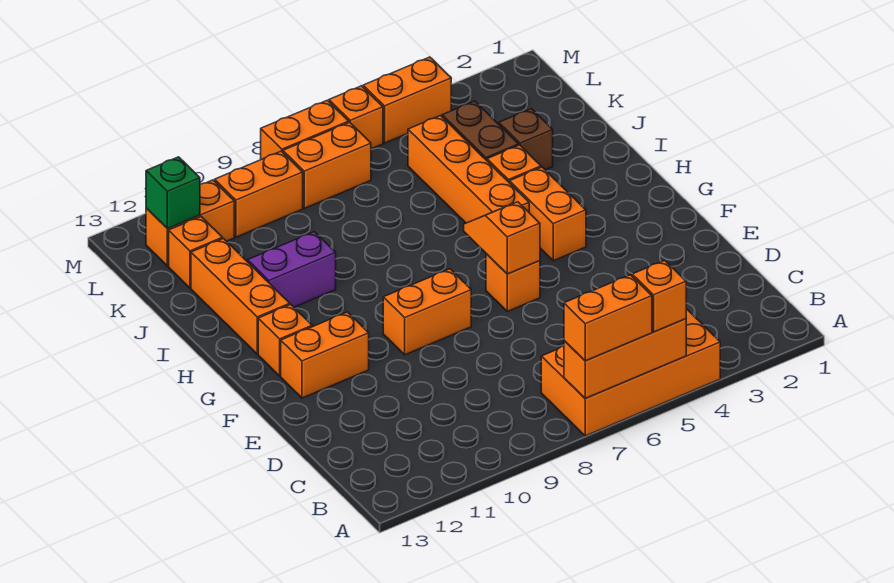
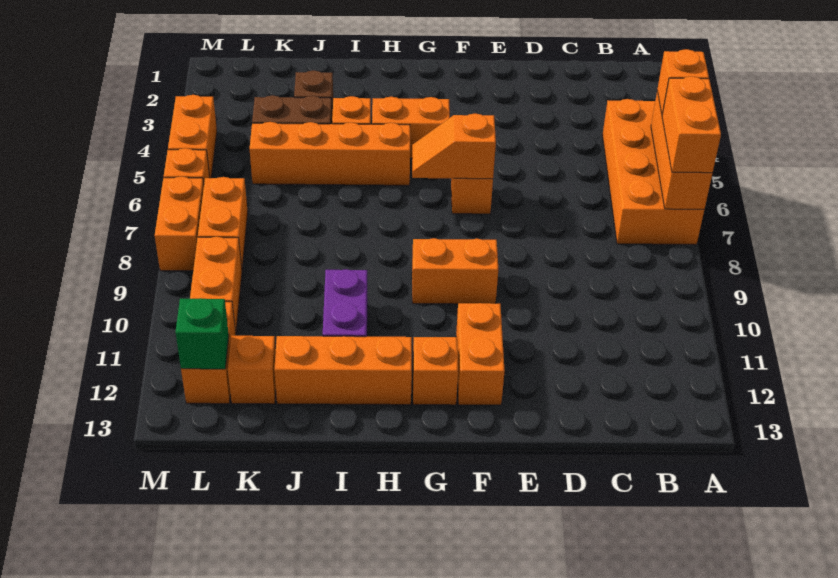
orange 1x2 brick [383,269,471,355] -> orange 1x2 brick turned to [412,238,498,304]

